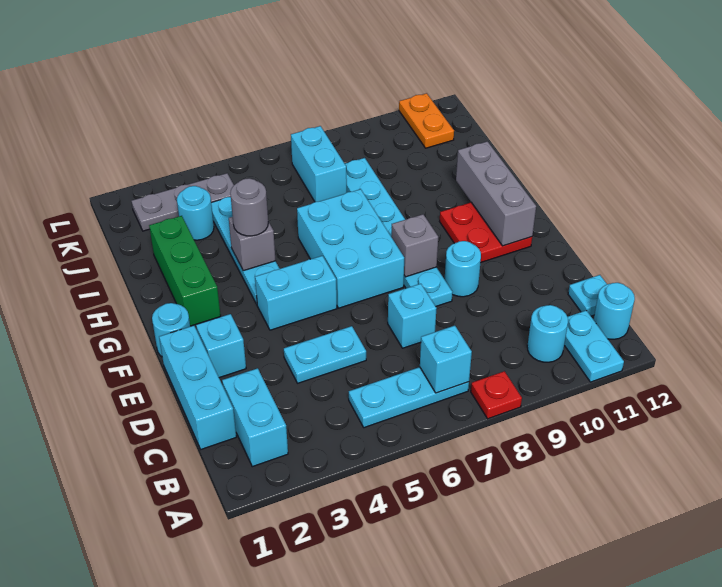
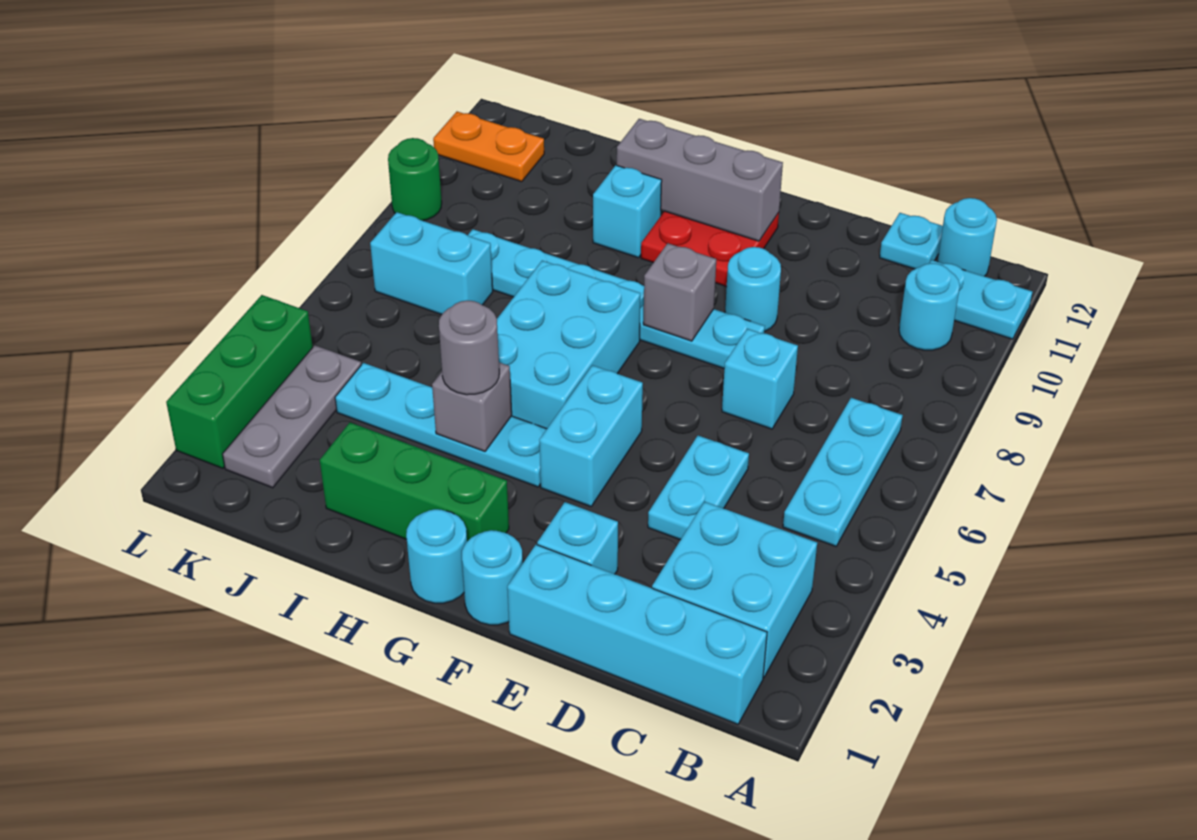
red 1x1 plate [471,371,522,419] -> none
cyan 1x2 brick [222,368,288,467] -> cyan 2x2 brick [652,502,817,677]
cyan 1x1 brick [420,326,472,393] -> cyan 1x1 brick moved to [593,165,662,258]
cyan 1x3 brick [159,325,236,449] -> cyan 1x4 brick [507,545,767,724]
cyan 2x3 brick [297,189,404,308] -> cyan 2x3 brick turned to [497,261,640,429]
cyan 1x1 round brick [177,186,214,240] -> cyan 1x1 round brick moved to [406,509,467,603]
none -> green 1x3 brick [166,295,313,468]
none -> green 1x1 round brick [388,138,442,221]

